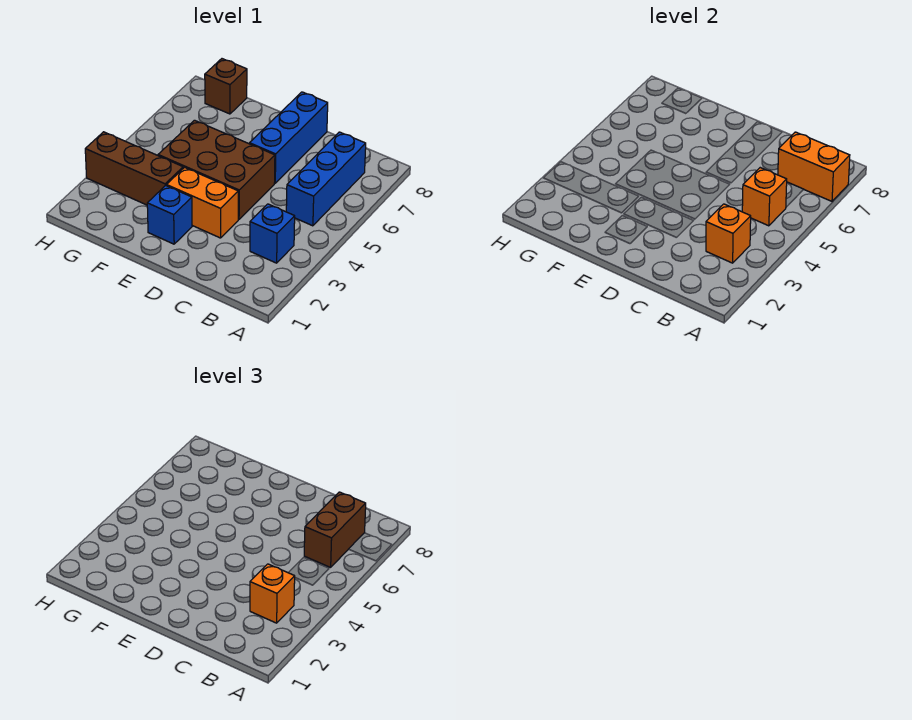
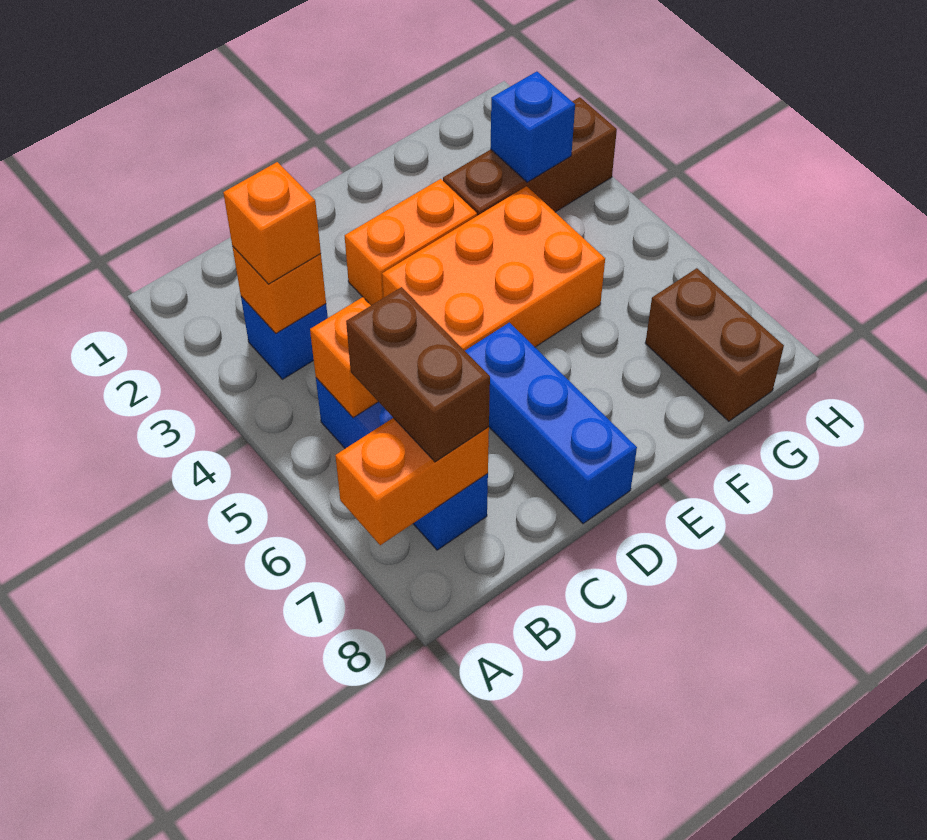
brown 2x3 brick [158,120,275,219] -> orange 2x3 brick [382,186,605,351]
blue 1x1 brick [147,185,192,244] -> blue 1x1 brick moved to [490,72,575,182]
brown 1x1 brick [205,59,247,114] -> brown 1x2 brick [645,268,784,421]

